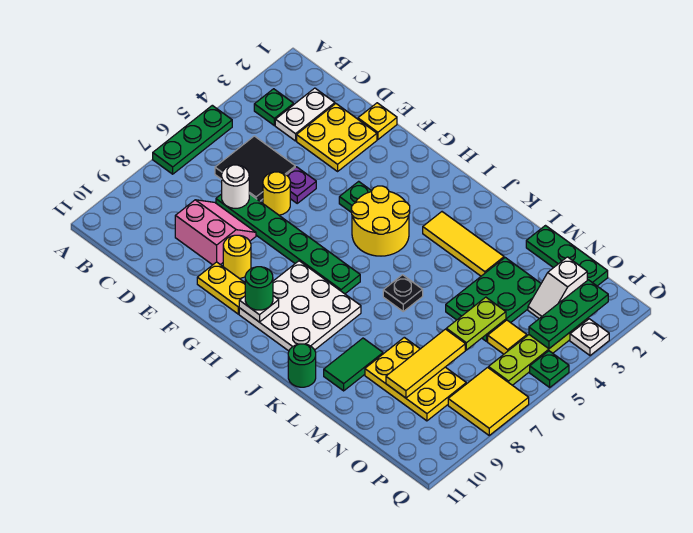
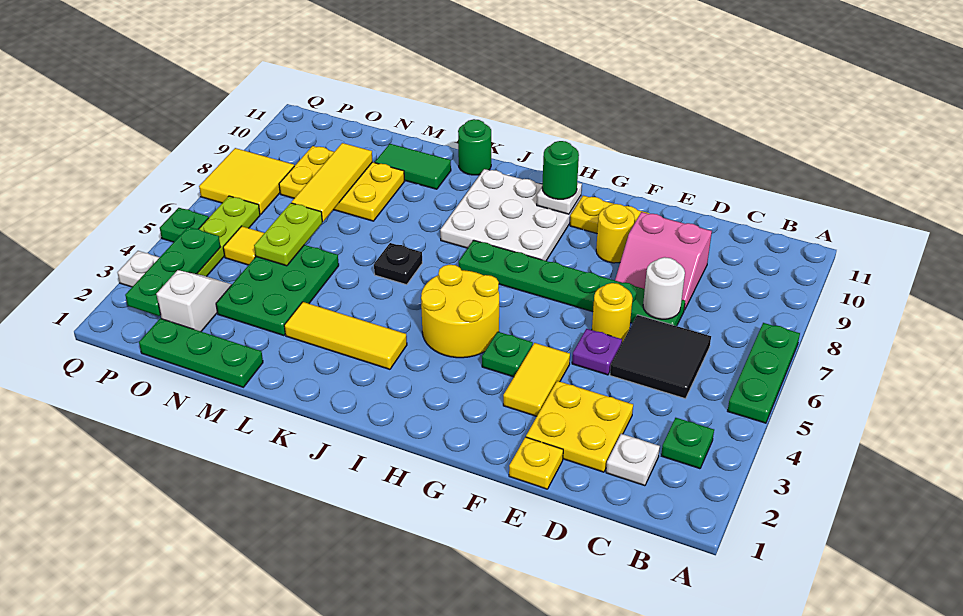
white 1x2 plate [275,88,335,141] -> white 1x1 plate [606,434,660,486]
none -> yellow 1x2 tile [503,343,570,416]
green 1x2 tile [324,338,383,391] -> green 1x2 tile turned to [375,144,451,189]

